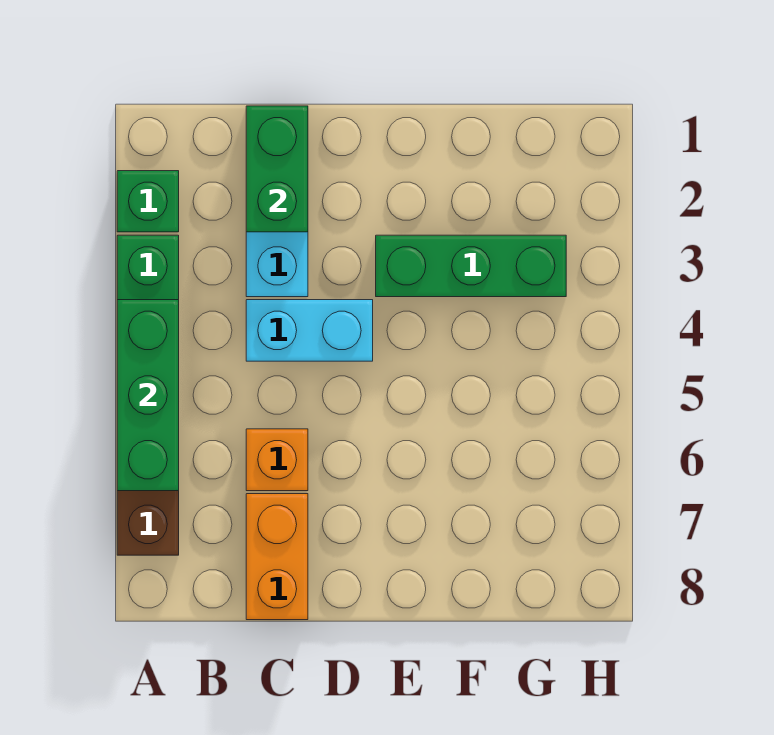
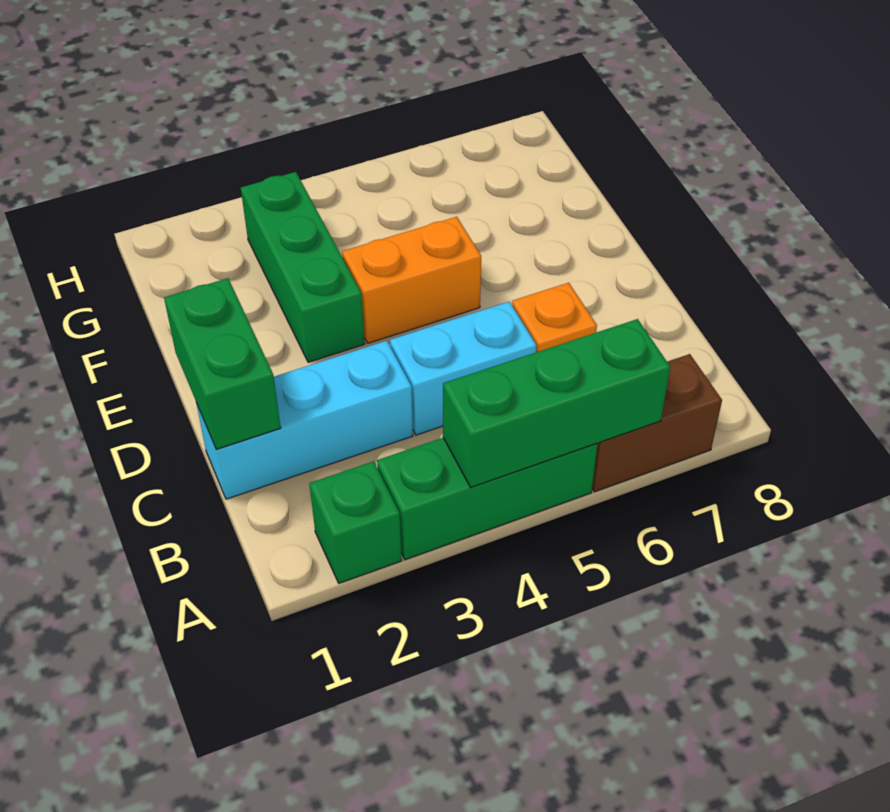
green 1x2 brick [246,106,308,232] -> green 1x2 brick turned to [164,278,281,449]
cyan 1x2 brick [246,300,373,361] -> cyan 1x2 brick turned to [390,302,537,435]
orange 1x2 brick [246,494,308,620] -> orange 1x2 brick moved to [342,217,481,343]

